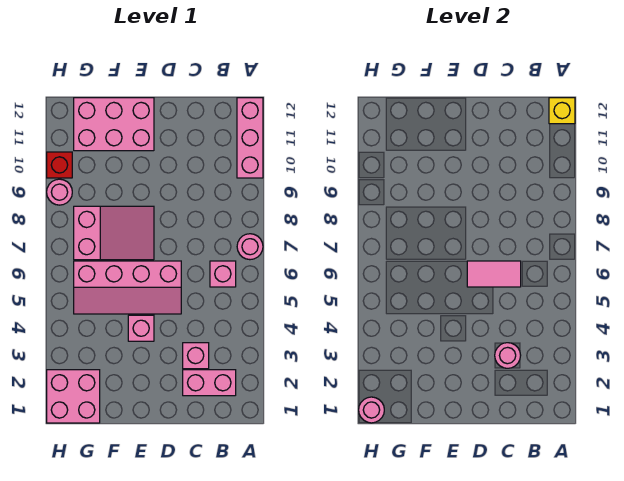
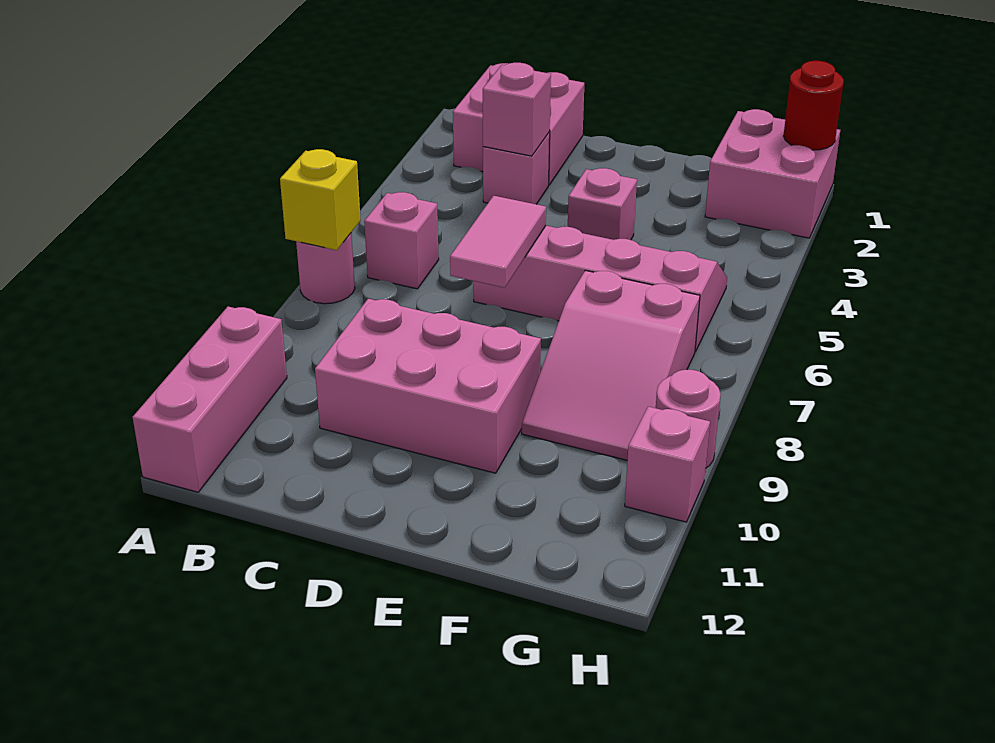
yellow 1x1 brick [549,98,575,124] -> yellow 1x1 brick moved to [280,149,361,250]
pink 1x2 brick [183,370,236,396] -> pink 2x2 brick [453,63,584,185]
pink 1x1 round brick [495,343,521,368] -> pink 1x1 brick [483,63,551,156]
pink 1x2 tile [467,261,521,287] -> pink 1x2 tile turned to [450,196,546,288]
pink 2x3 slope [74,206,154,260] -> pink 2x3 slope turned to [522,270,700,460]
pink 2x3 brick [74,98,154,151] -> pink 2x3 brick moved to [315,299,541,473]
pink 1x1 round brick [359,397,384,423] -> red 1x1 round brick [783,61,844,150]
red 1x1 brick [47,152,72,178] -> pink 1x1 brick [625,407,710,522]

